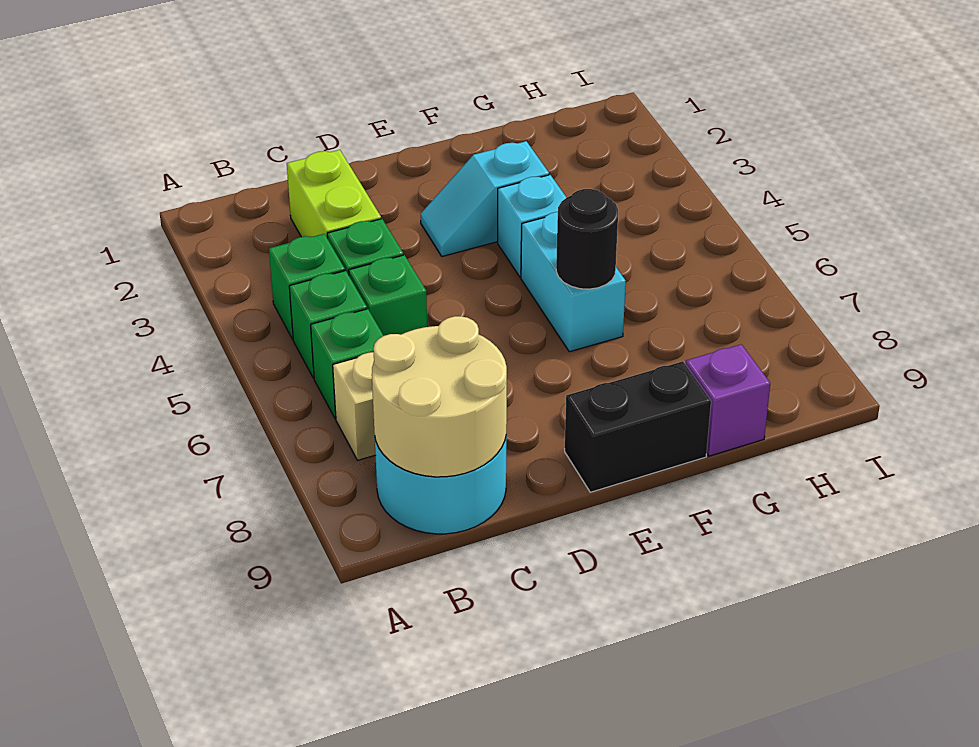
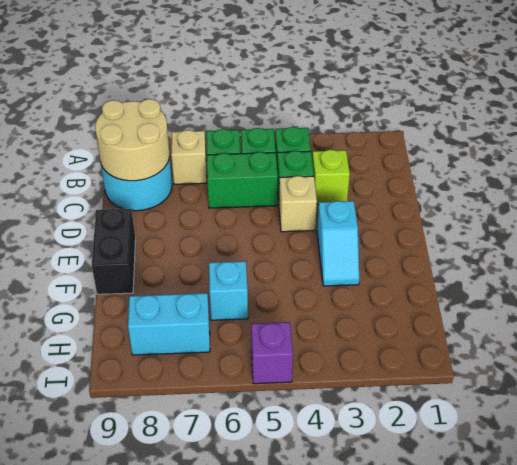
lime 1x2 brick [287,150,381,239] -> lime 1x1 brick [312,150,350,204]
green 1x1 brick [349,255,427,336] -> green 1x2 brick [207,152,278,208]
none -> tan 1x1 brick [279,176,317,232]
cyan 1x2 slope [421,141,549,256] -> cyan 1x2 slope turned to [317,201,359,286]
cyan 1x1 brick [498,175,567,277] -> cyan 1x1 brick moved to [209,261,248,320]
cyan 1x2 brick [521,212,626,352] -> cyan 1x2 brick moved to [128,293,210,355]
black 1x1 round brick [556,189,618,289] -> none
purple 1x1 brick [686,344,770,456] -> purple 1x1 brick moved to [251,322,293,384]

